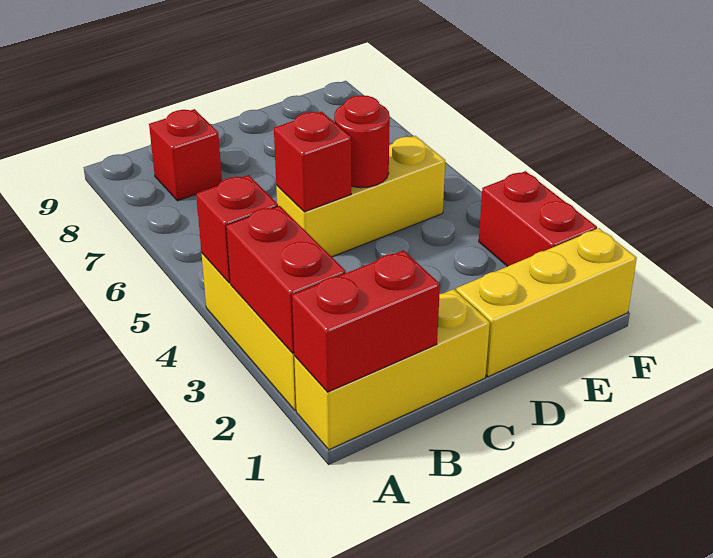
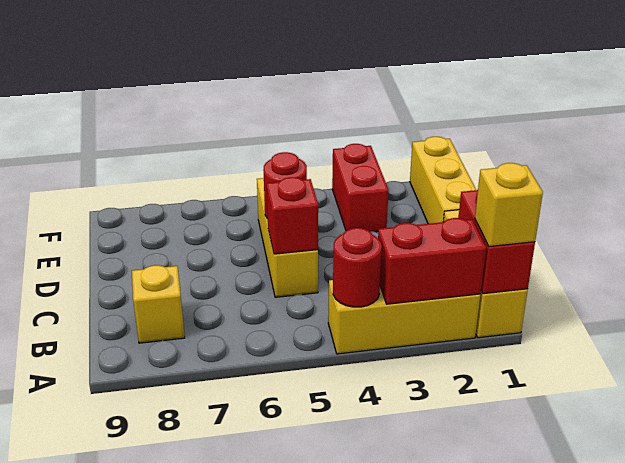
none -> yellow 1x1 brick [475,163,543,247]
red 1x1 brick [196,175,278,283] -> red 1x1 round brick [333,228,382,307]
red 1x1 brick [149,109,222,201] -> yellow 1x1 brick [132,265,185,343]
red 1x2 brick [479,171,597,267] -> red 1x2 brick turned to [332,144,389,232]

